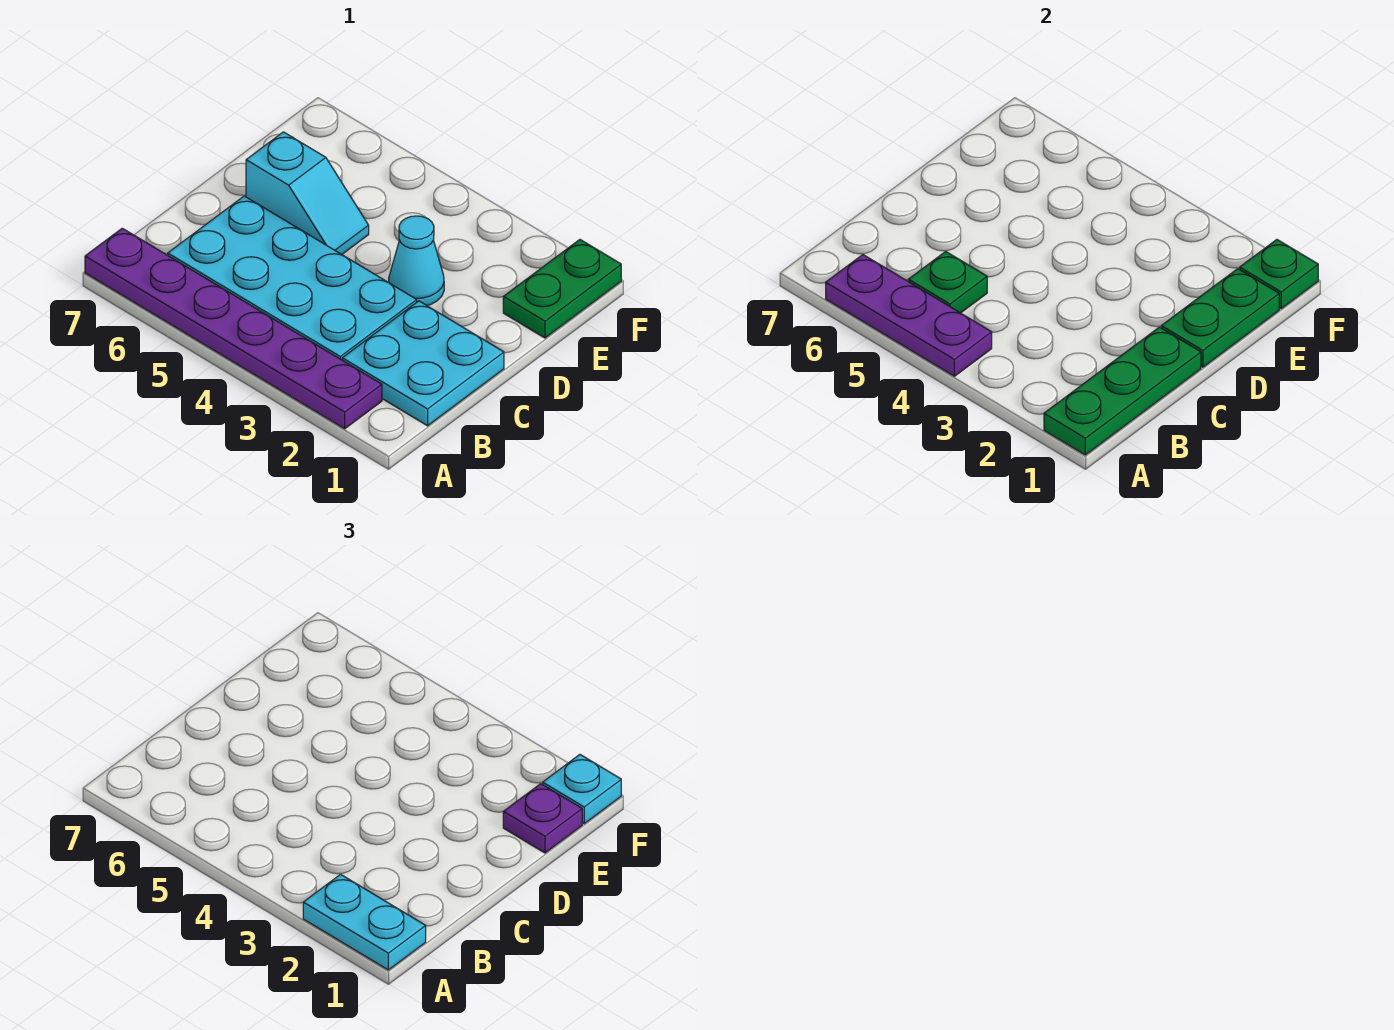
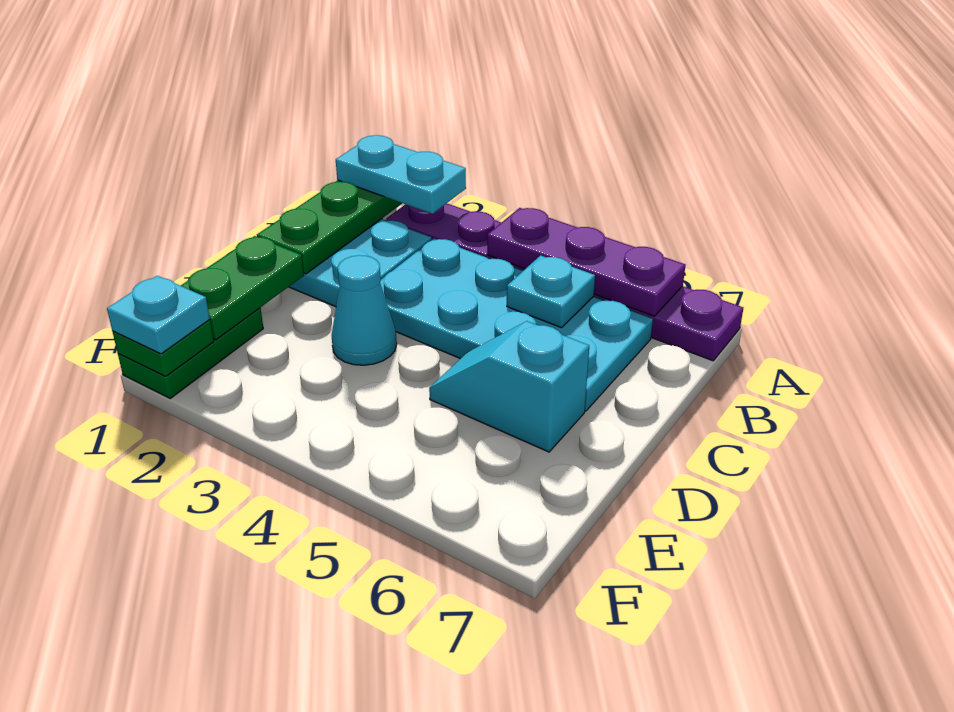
green 1x1 plate [908,252,987,313] -> cyan 1x1 plate [507,255,595,328]
purple 1x1 plate [503,784,582,853] -> none

